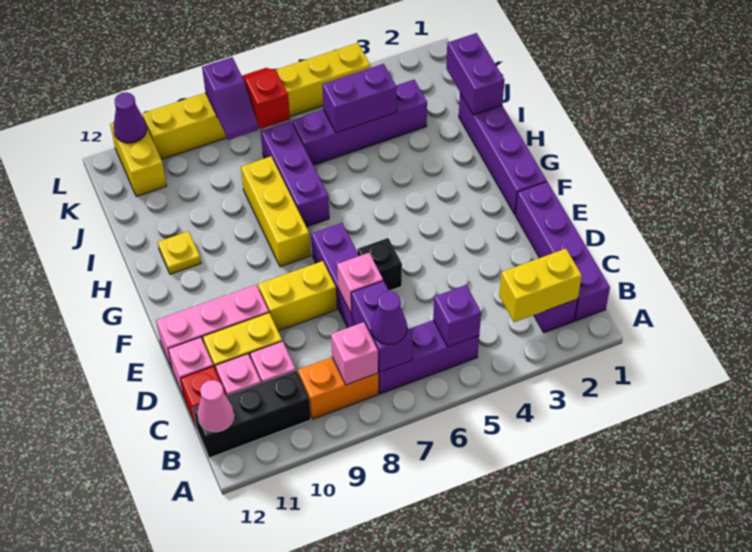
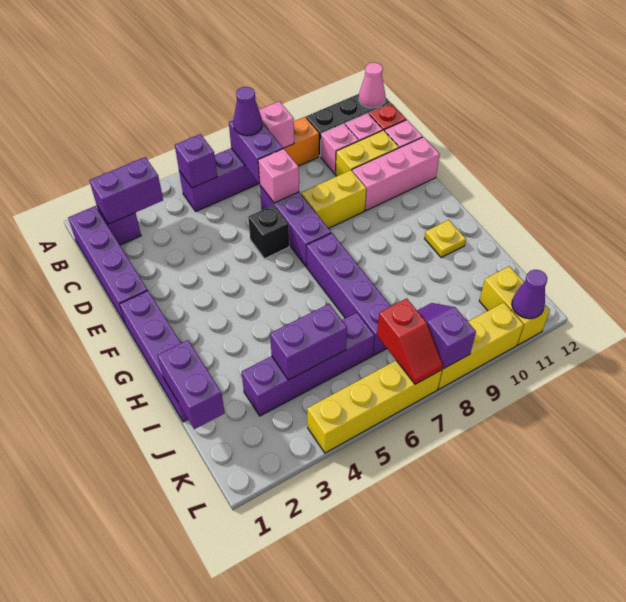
yellow 1x2 brick [499,249,582,322] -> purple 1x2 brick [89,157,163,224]
yellow 1x3 brick [241,157,311,267] -> none
purple 1x3 brick [261,121,329,227] -> purple 1x4 brick [307,233,391,355]

